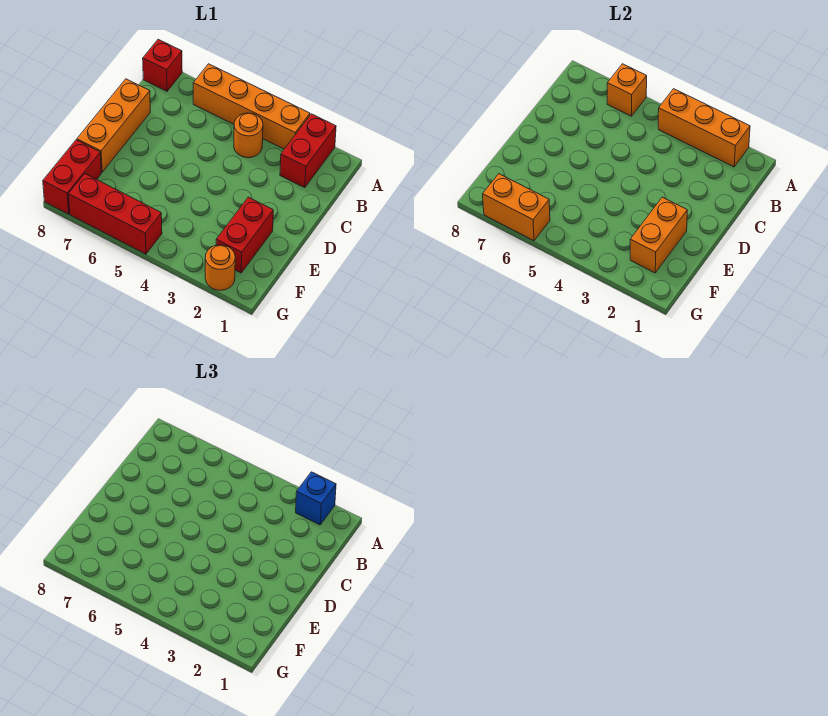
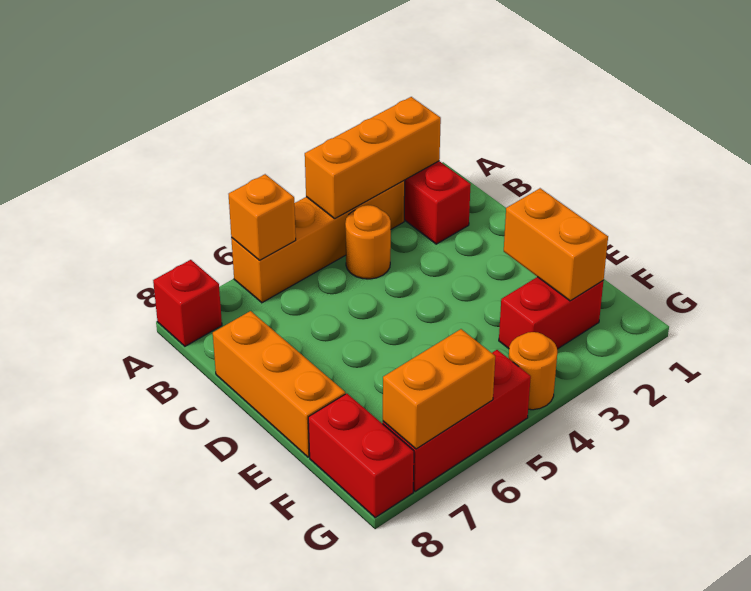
blue 1x1 brick [296,472,336,525] -> none
red 1x2 brick [216,197,273,273] -> red 1x2 brick turned to [499,277,603,349]
orange 1x1 round brick [205,245,235,290] -> orange 1x1 round brick moved to [509,332,557,410]

